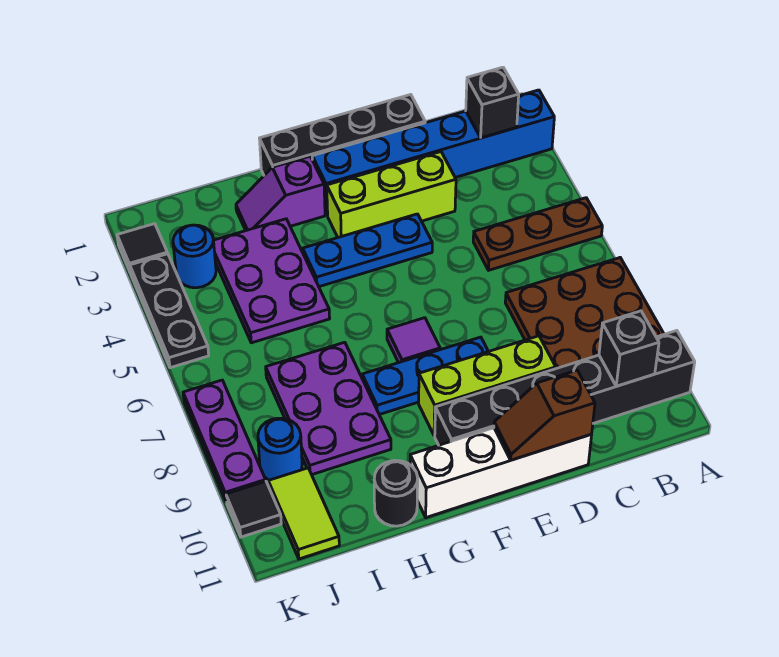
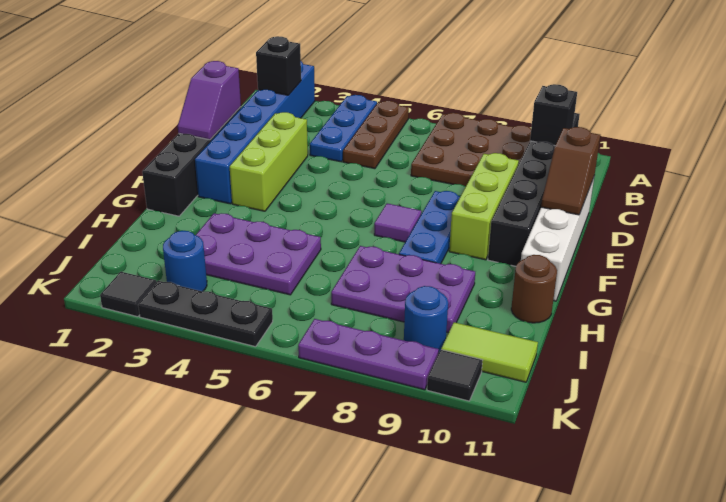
blue 1x3 plate [303,214,432,287] -> blue 1x3 plate moved to [310,95,377,162]
purple 1x2 slope [236,156,325,230] -> purple 1x2 slope moved to [178,61,241,140]
black 1x1 round brick [374,460,418,526] -> brown 1x1 round brick [511,255,557,323]

